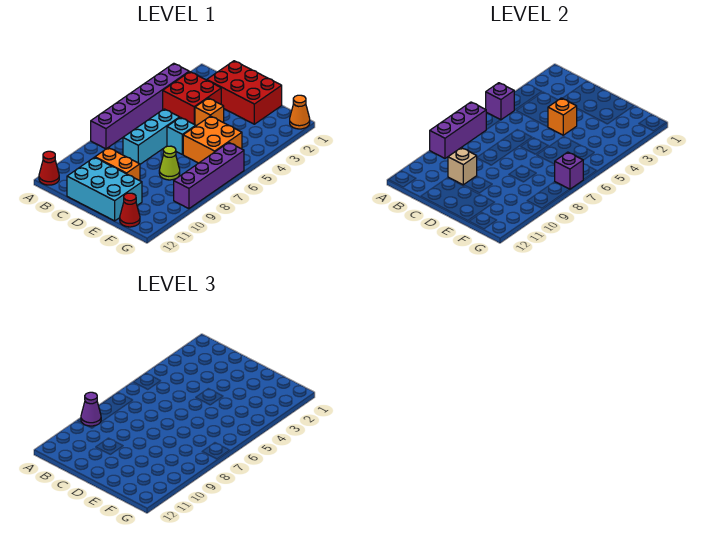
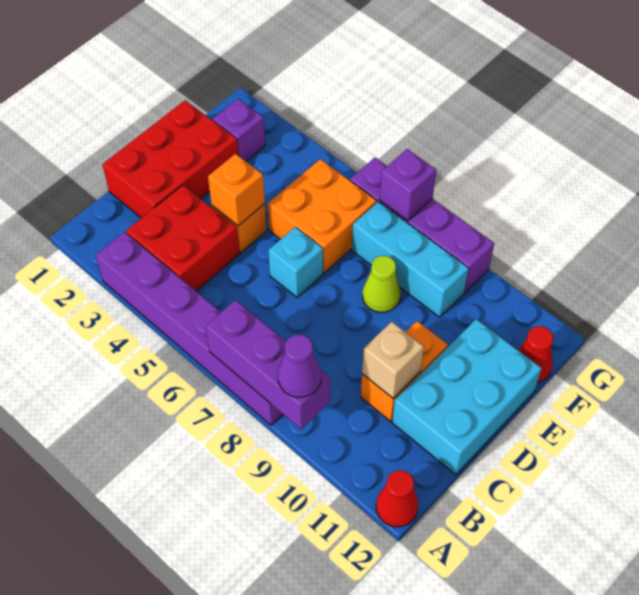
purple 1x1 brick [486,83,514,120] -> purple 1x1 brick moved to [213,99,265,161]
cyan 1x3 brick [123,109,180,164] -> cyan 1x3 brick moved to [352,202,469,317]
orange 1x1 cone [290,95,310,129] -> none

